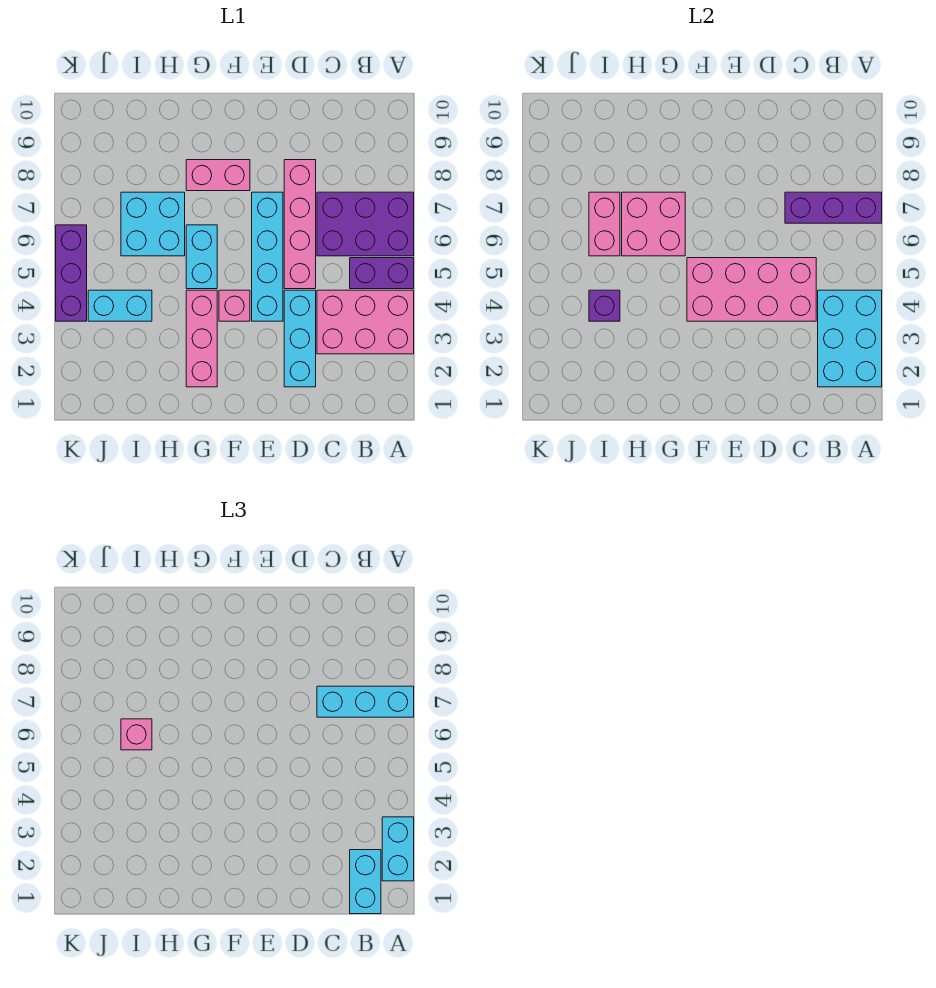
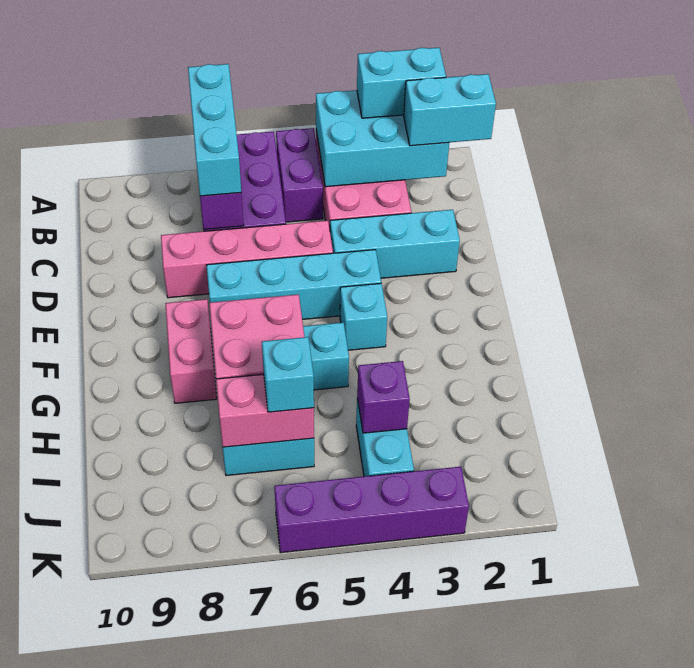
pink 2x4 brick [687,258,816,321] -> none
pink 1x1 brick [219,290,250,321] -> cyan 1x1 brick [340,283,387,350]
pink 1x3 brick [186,290,217,387] -> none
pink 1x1 brick [121,719,152,750] -> cyan 1x1 brick [262,337,314,412]
purple 1x3 brick [56,225,87,321] -> purple 1x4 brick [274,467,469,553]

